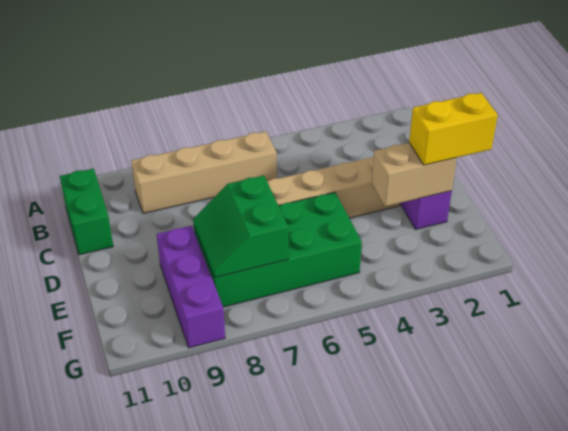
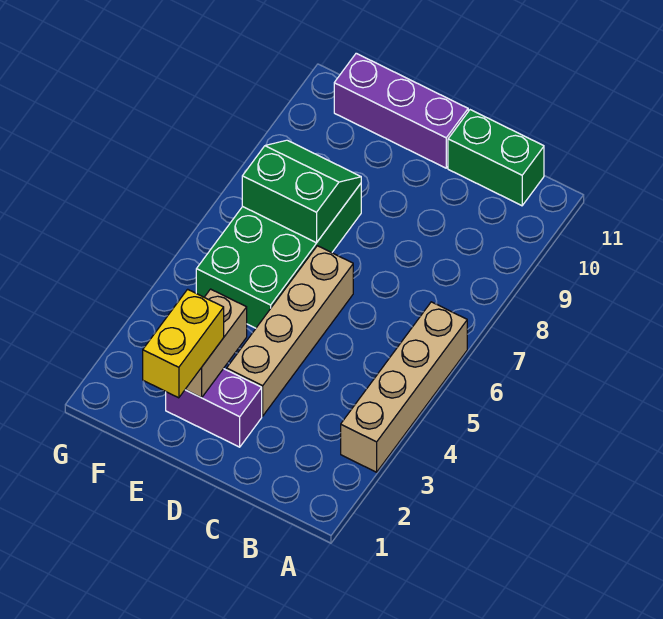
tan 1x4 brick [131,131,277,213] -> tan 1x4 brick moved to [341,302,467,472]
purple 1x3 brick [157,226,225,348] -> purple 1x3 brick moved to [334,53,468,168]

